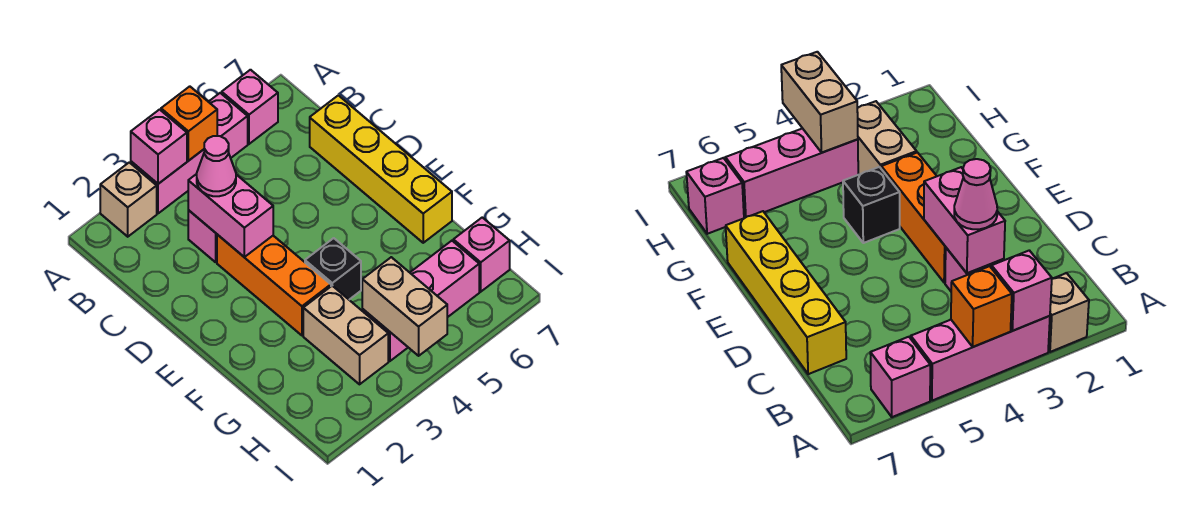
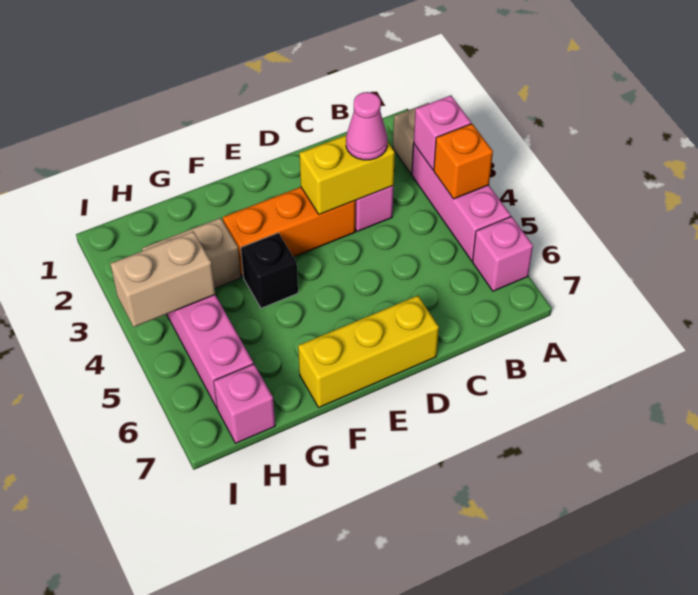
pink 1x2 brick [188,174,273,257] -> yellow 1x2 brick [299,135,395,215]
yellow 1x4 brick [310,95,452,243] -> yellow 1x3 brick [298,296,439,407]

